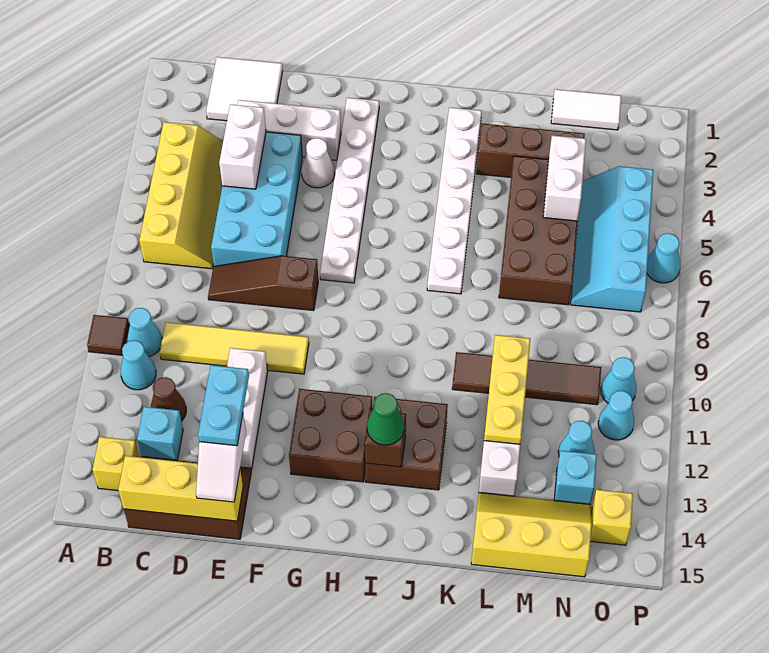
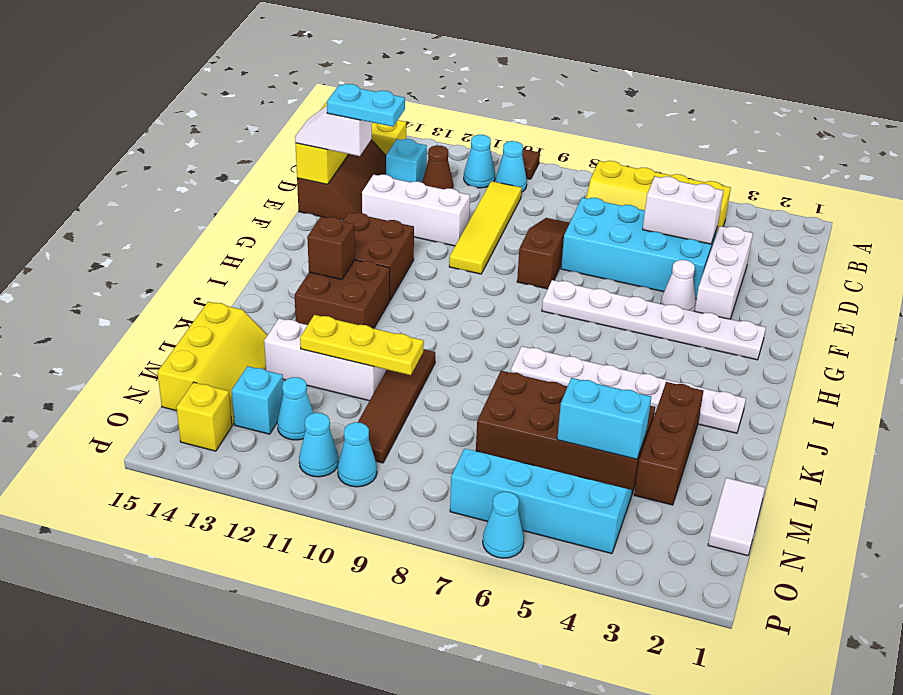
white 2x2 tile [206,57,283,121] -> none
green 1x1 cone [367,393,404,445] -> none
white 1x2 brick [543,135,586,221] -> cyan 1x2 brick [557,378,651,459]

